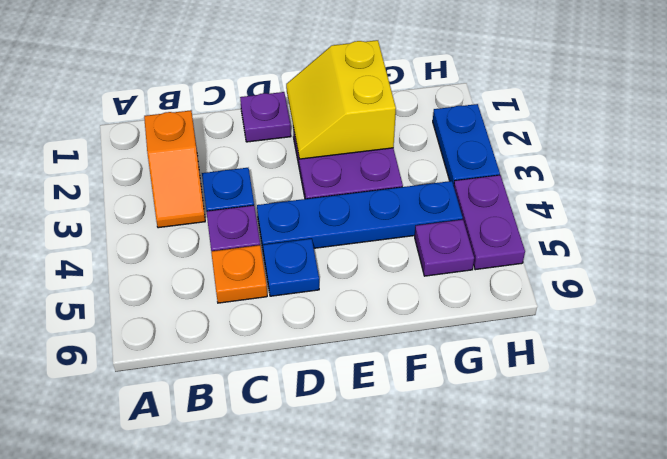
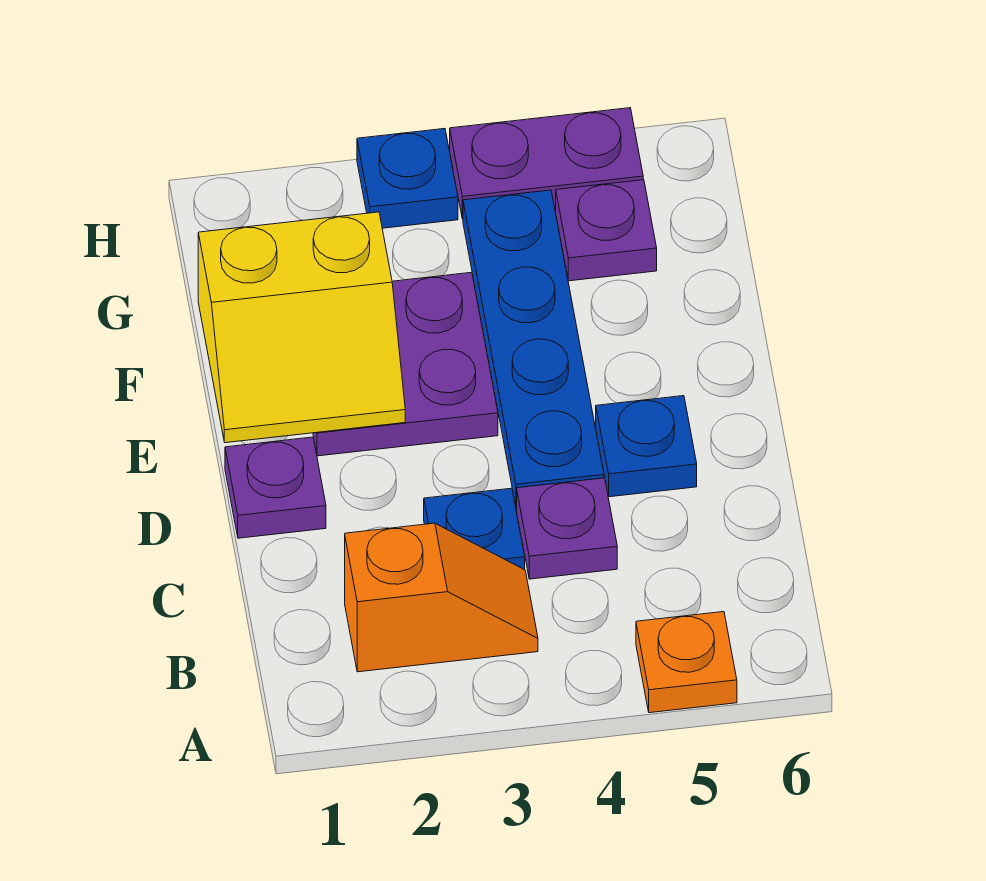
orange 1x1 plate [211,245,267,303] -> orange 1x1 plate moved to [636,612,737,713]
blue 1x2 plate [433,104,500,186] -> blue 1x1 plate [357,129,458,228]

